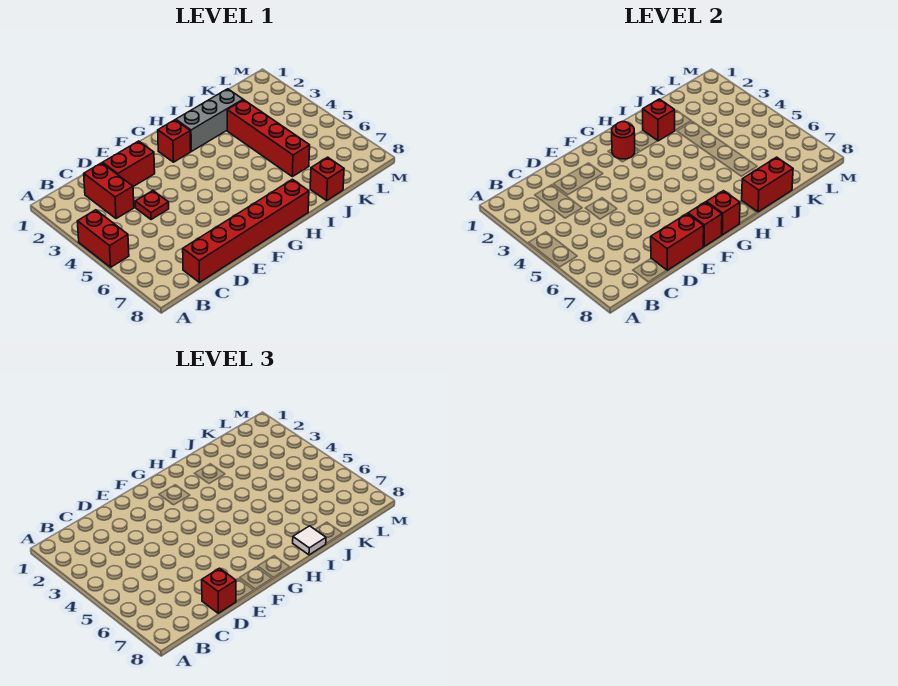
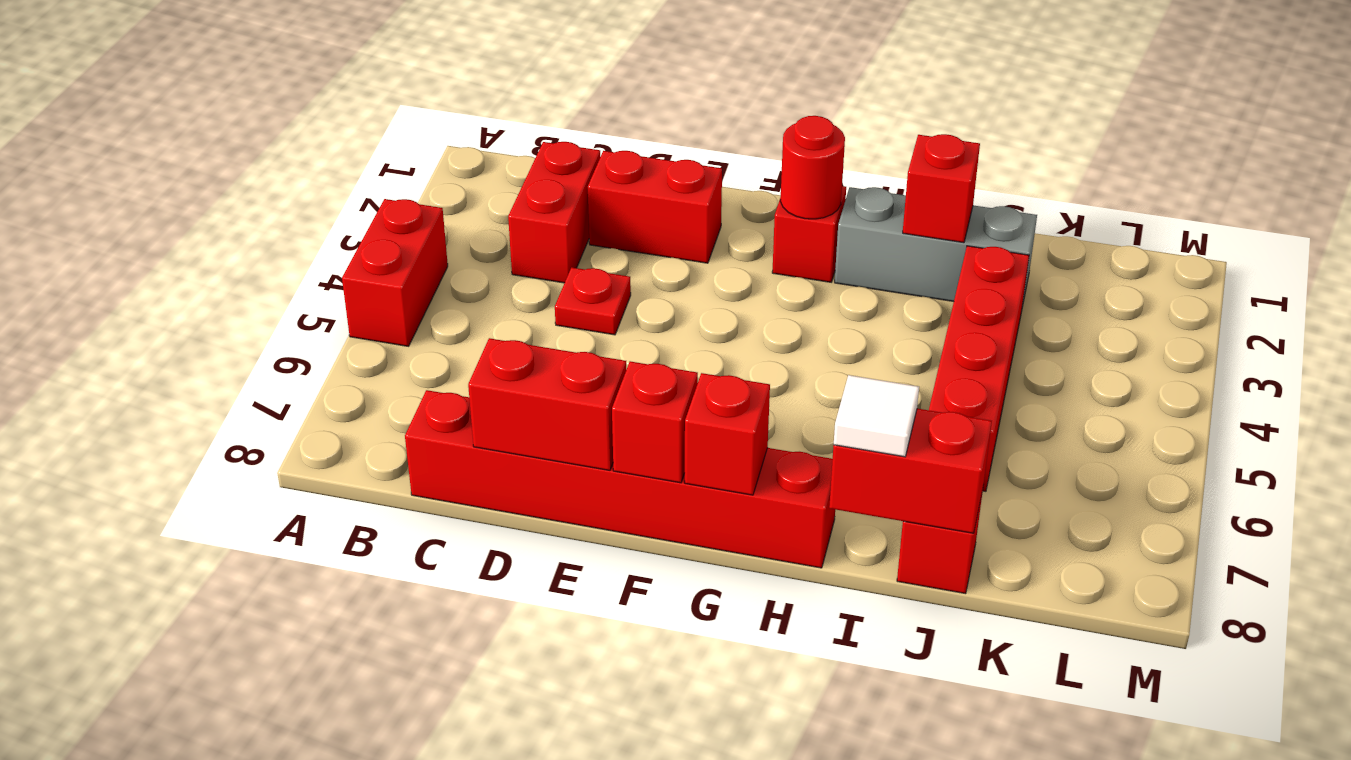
red 1x1 brick [202,568,236,613] -> none

